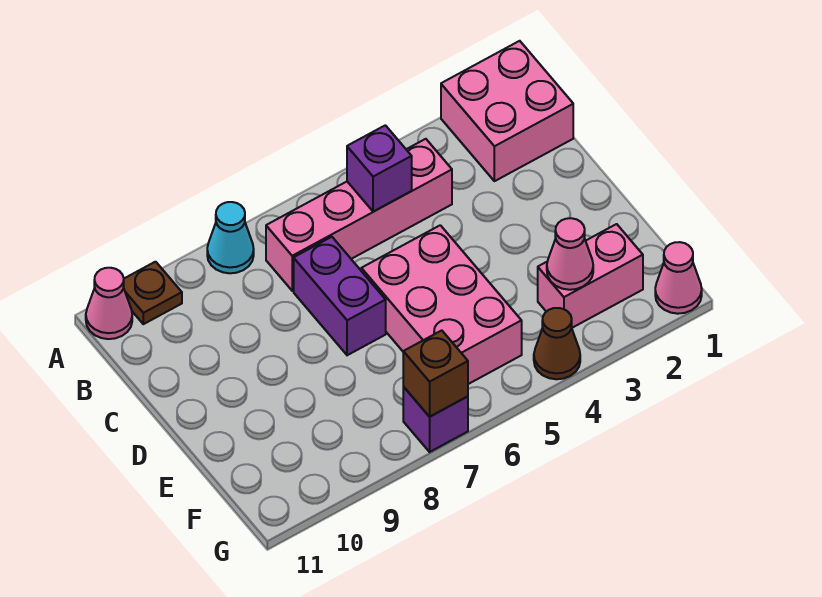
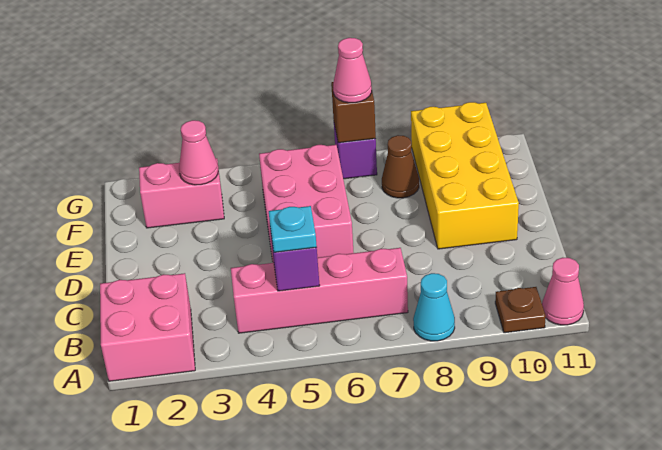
none -> cyan 1x1 plate [269,206,317,252]
purple 1x2 brick [294,237,386,355] -> none
none -> yellow 2x4 brick [411,102,519,249]
pink 1x1 cone [655,242,702,314] -> pink 1x1 cone moved to [333,38,372,103]
brown 1x1 cone [534,308,580,379] -> brown 1x1 cone moved to [382,135,419,198]

